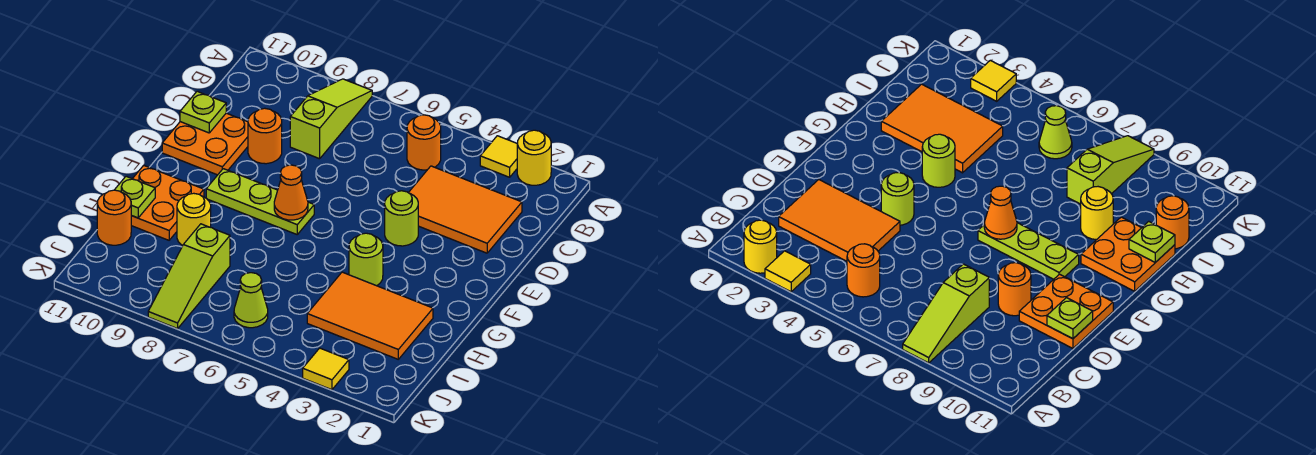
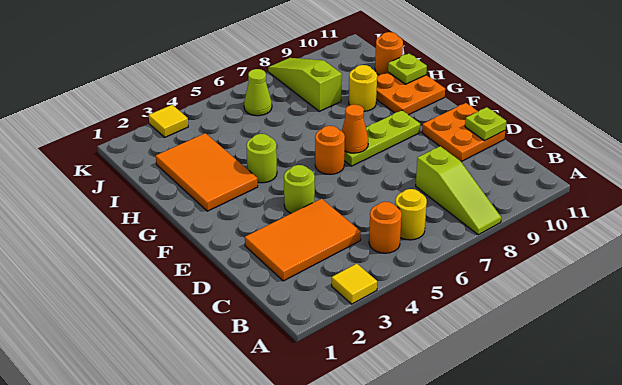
yellow 1x1 round brick [517,130,551,185] -> yellow 1x1 round brick moved to [395,189,427,240]
orange 1x1 round brick [248,108,282,164] -> orange 1x1 round brick moved to [315,126,345,175]
orange 2x3 tile [307,272,433,359] -> orange 2x3 tile turned to [156,133,258,211]

